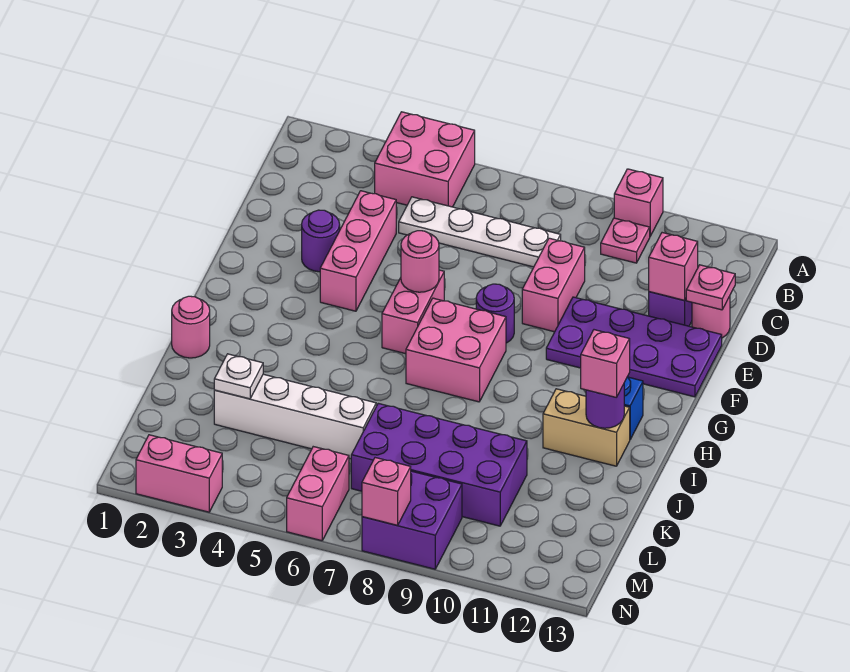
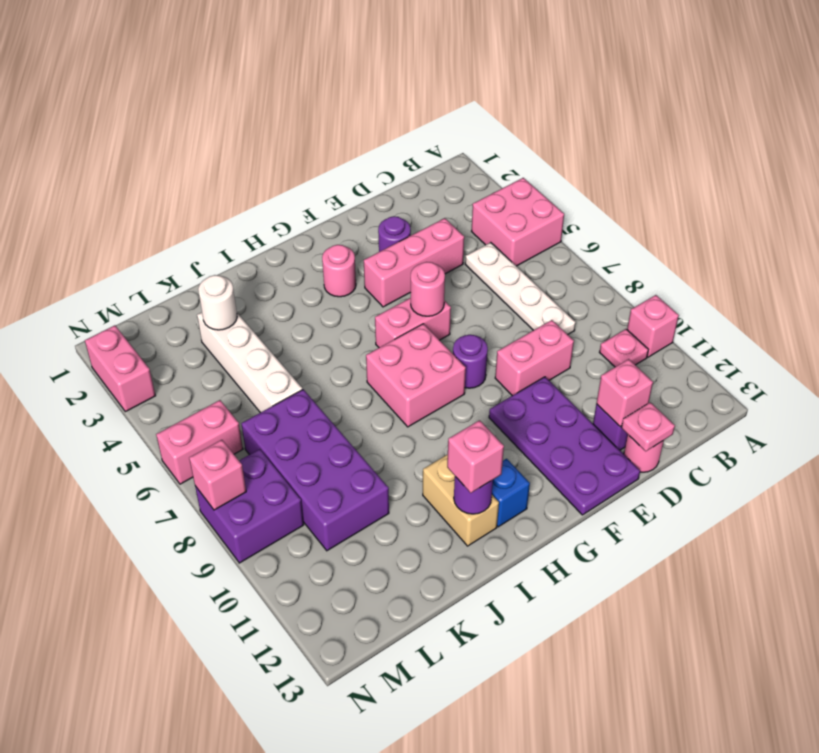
pink 1x1 round brick [172,296,210,358] -> pink 1x1 round brick moved to [322,245,356,297]
white 1x1 plate [214,354,263,399] -> white 1x1 round brick [198,275,237,330]

